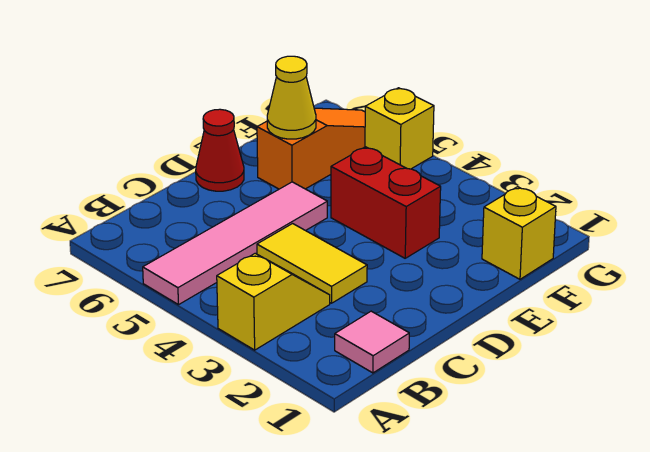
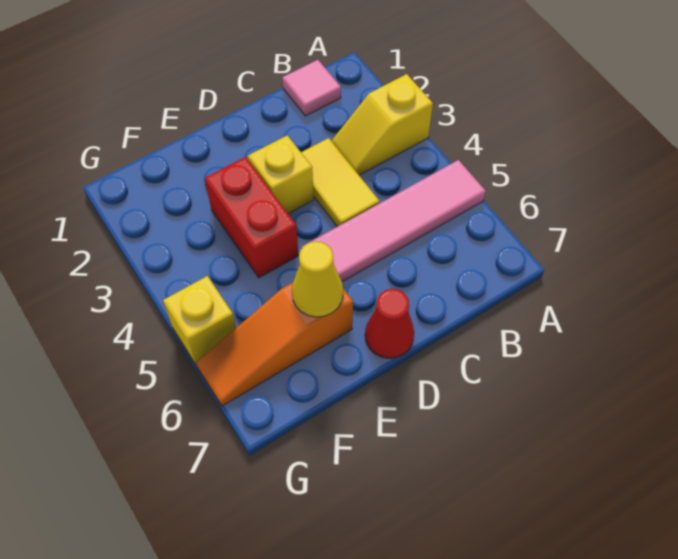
yellow 1x1 brick [482,187,556,279] -> yellow 1x1 brick moved to [248,135,314,213]

